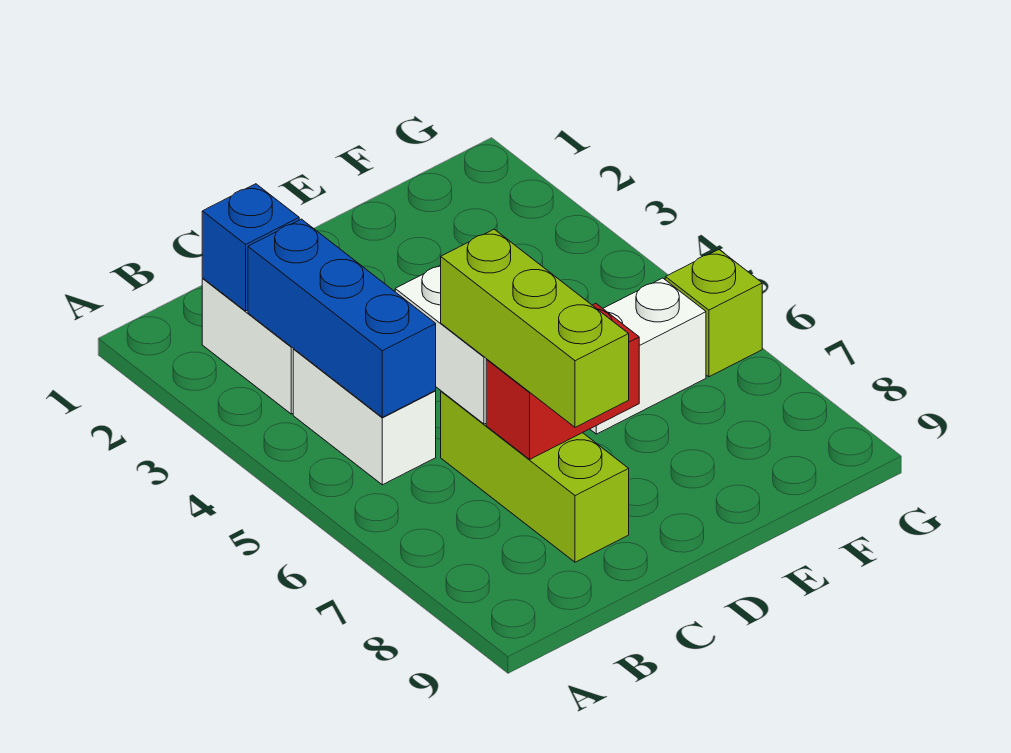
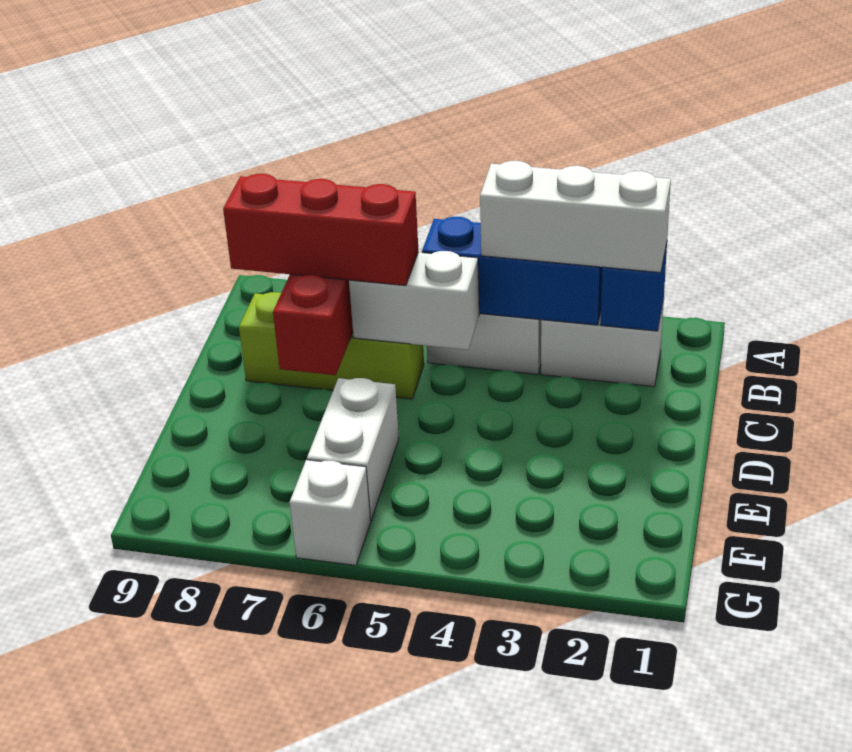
none -> white 1x3 brick [480,161,671,273]
lime 1x3 brick [441,229,629,427] -> red 1x3 brick [223,174,419,286]
lime 1x1 brick [665,250,762,377] -> white 1x1 brick [290,460,371,565]

